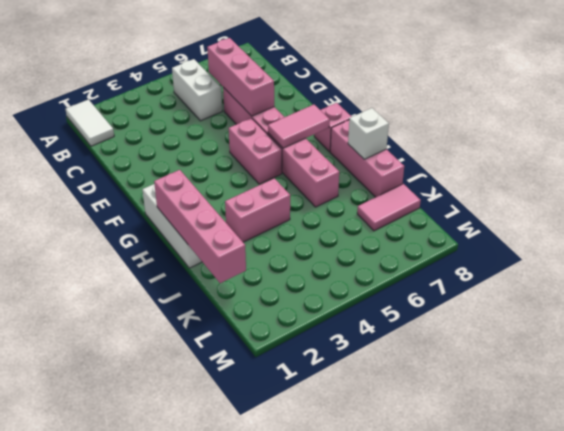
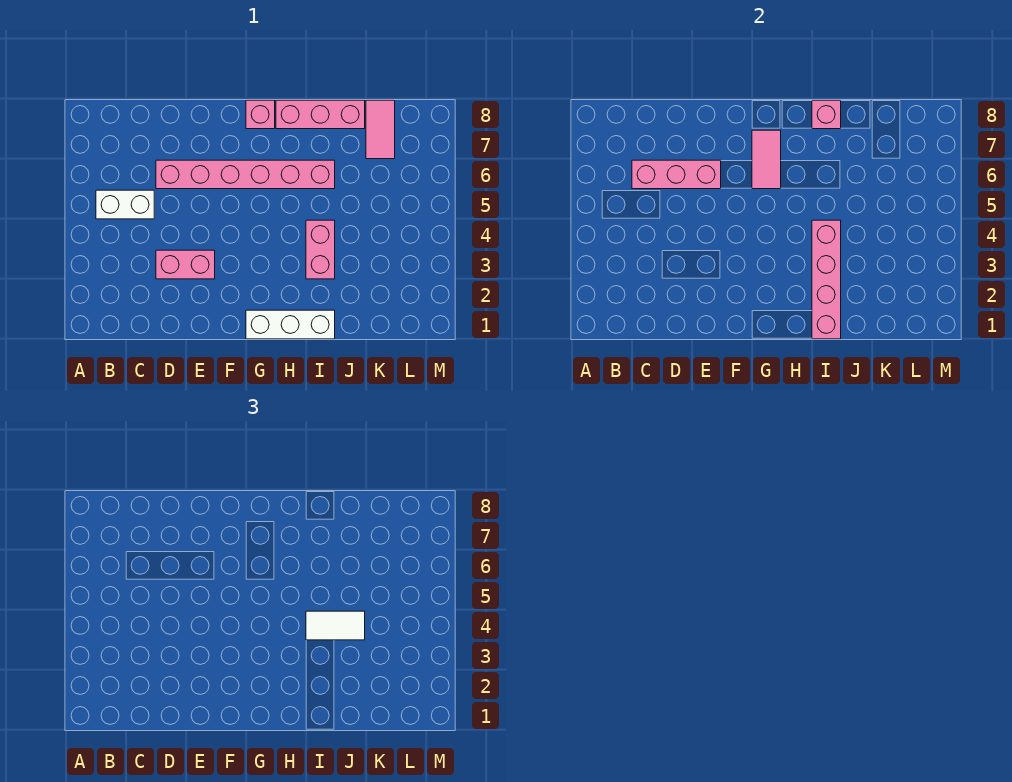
white 1x2 tile [66,99,114,146] -> white 1x2 tile moved to [306,611,365,640]
pink 1x2 brick [229,118,282,184] -> pink 1x2 brick moved to [156,250,215,279]
pink 1x4 brick [154,170,246,283] -> pink 1x4 brick turned to [812,220,841,339]
white 1x1 brick [348,108,389,159] -> pink 1x1 brick [812,100,841,129]

